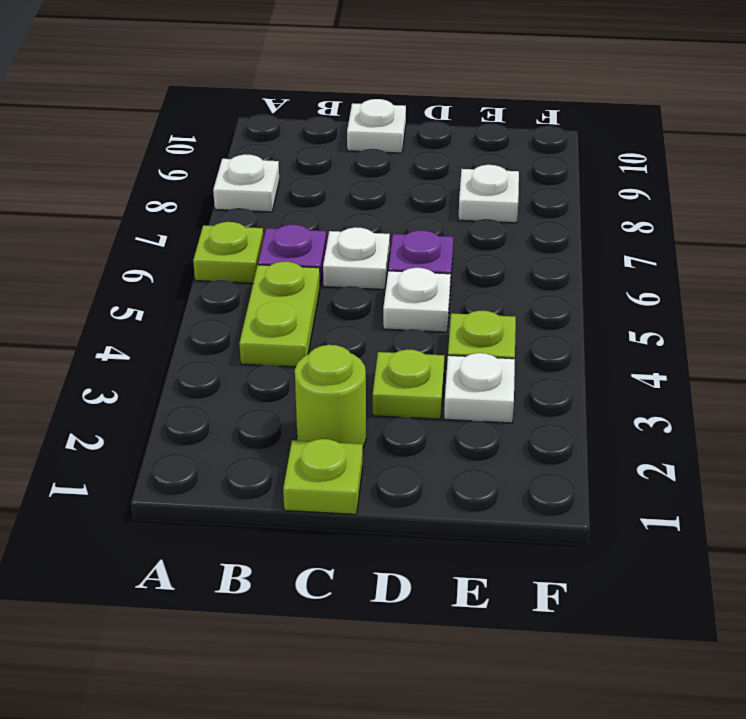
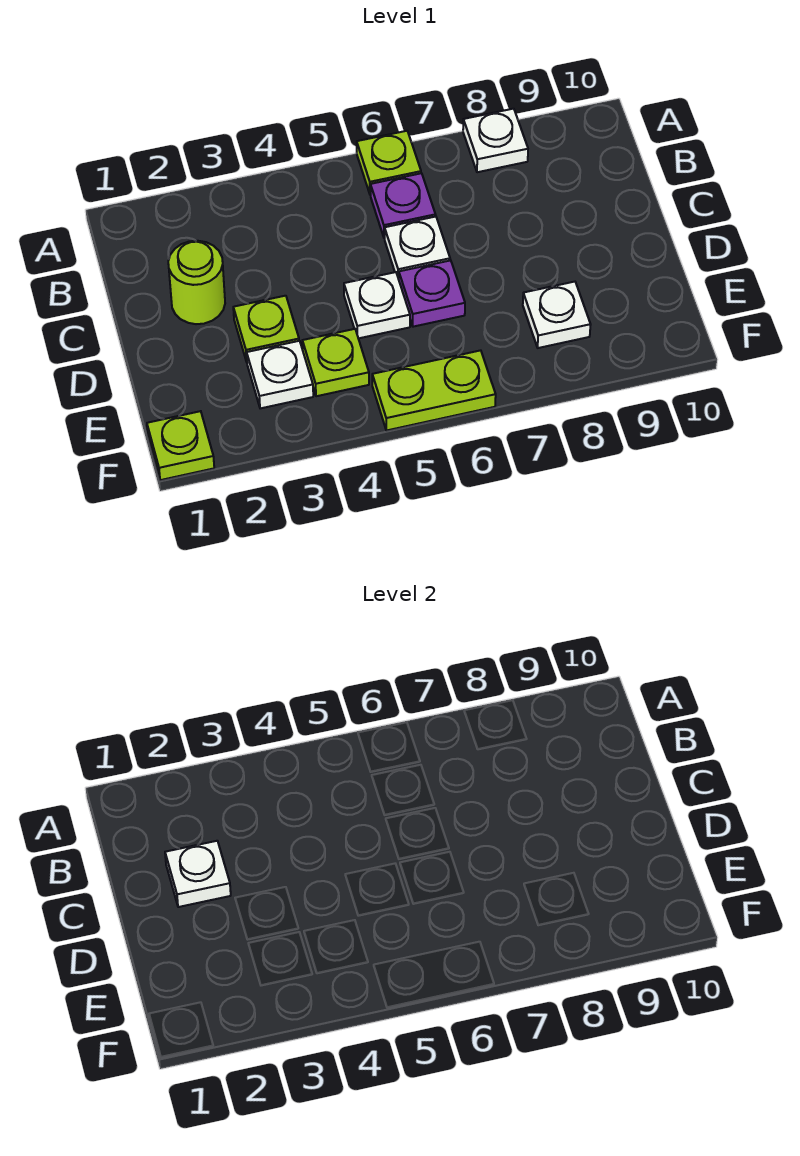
lime 1x2 plate [239,262,320,367] -> lime 1x2 plate moved to [372,350,496,431]
lime 1x1 plate [283,439,363,514] -> lime 1x1 plate moved to [147,411,214,480]
white 1x1 plate [347,99,406,153] -> white 1x1 plate moved to [165,841,231,907]

